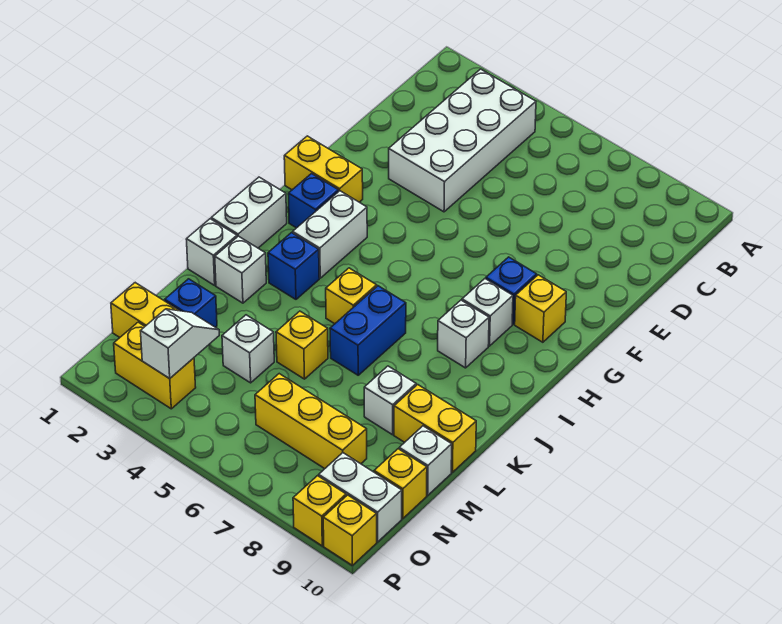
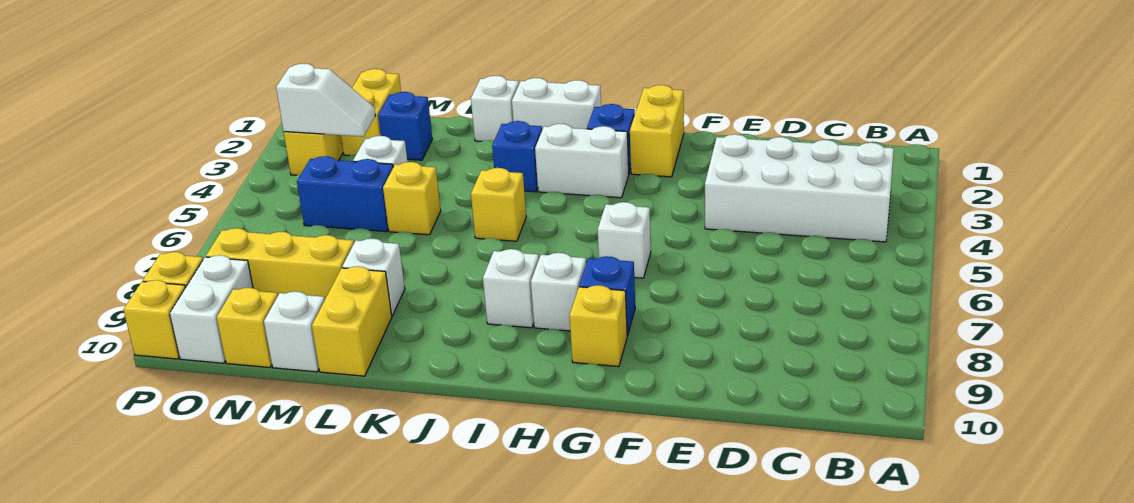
blue 1x2 brick [330,286,406,375] -> blue 1x2 brick moved to [297,156,393,232]
white 1x1 brick [215,236,266,303] -> white 1x1 brick moved to [598,202,651,278]
yellow 1x3 brick [255,374,367,469] -> yellow 1x3 brick turned to [206,228,354,299]

